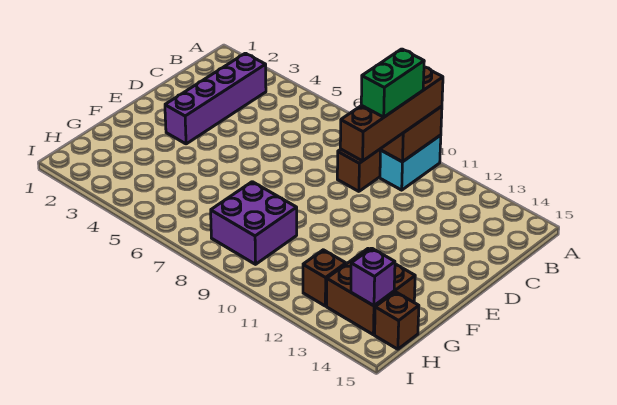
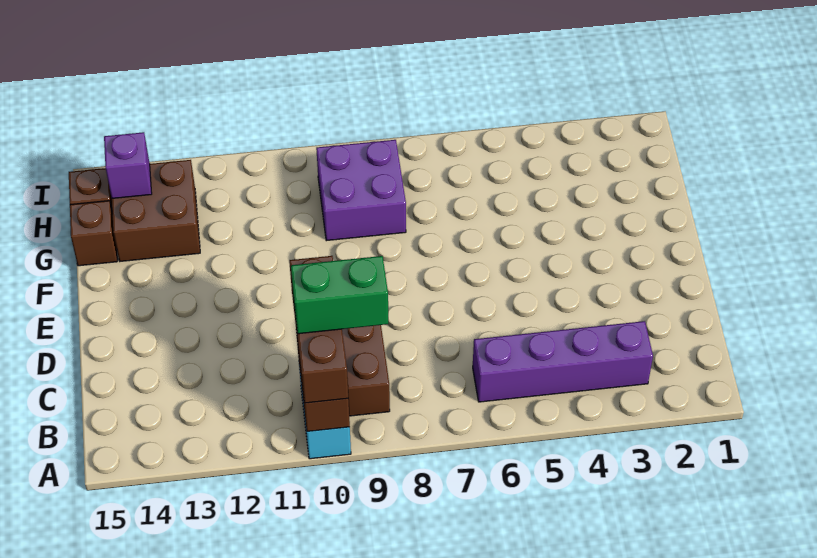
brown 1x4 brick [340,67,443,161] -> brown 1x3 brick [289,256,348,403]
purple 1x4 brick [165,53,266,144] -> purple 1x4 brick turned to [473,321,653,402]
green 1x2 brick [361,49,424,117] -> green 1x2 brick turned to [291,256,388,334]
brown 1x1 brick [303,250,346,306] -> brown 1x1 brick moved to [70,201,117,266]

